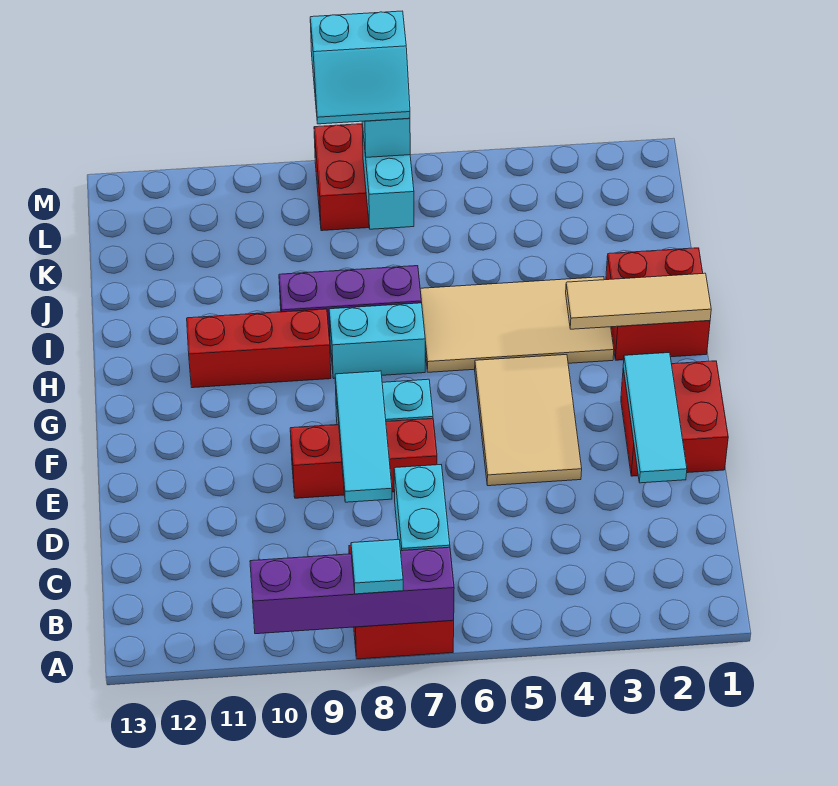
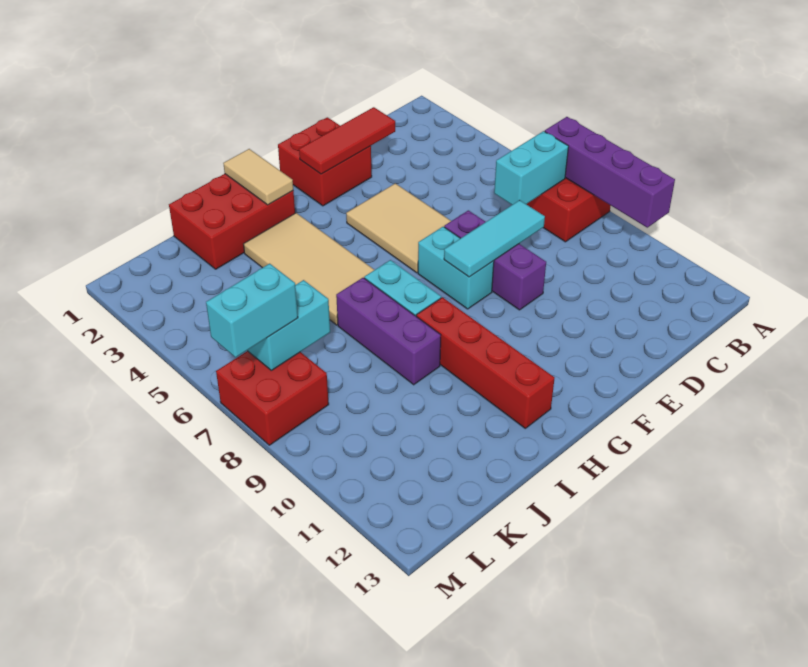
cyan 1x1 tile [351,540,403,594] -> none
cyan 1x3 tile [623,353,687,483] -> red 1x3 tile [299,107,395,174]
tan 2x3 tile [475,355,582,486] -> tan 2x3 tile turned to [346,183,451,273]
red 1x3 brick [290,418,437,498] -> purple 1x3 brick [444,210,546,310]
red 2x2 brick [606,248,710,360] -> red 2x3 brick [169,174,295,269]
tan 1x3 tile [566,273,711,329] -> tan 1x2 tile [223,149,293,205]
red 1x3 brick [187,309,331,388] -> red 1x4 brick [416,297,554,428]
cyan 2x2 slope [310,11,410,124] -> none

